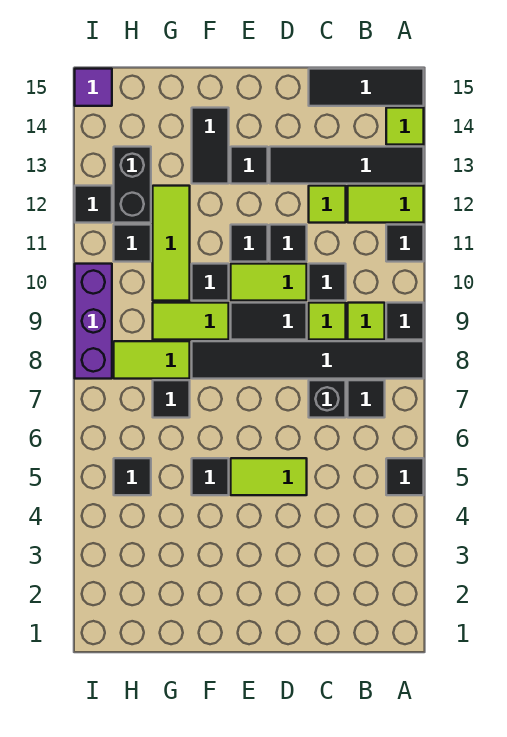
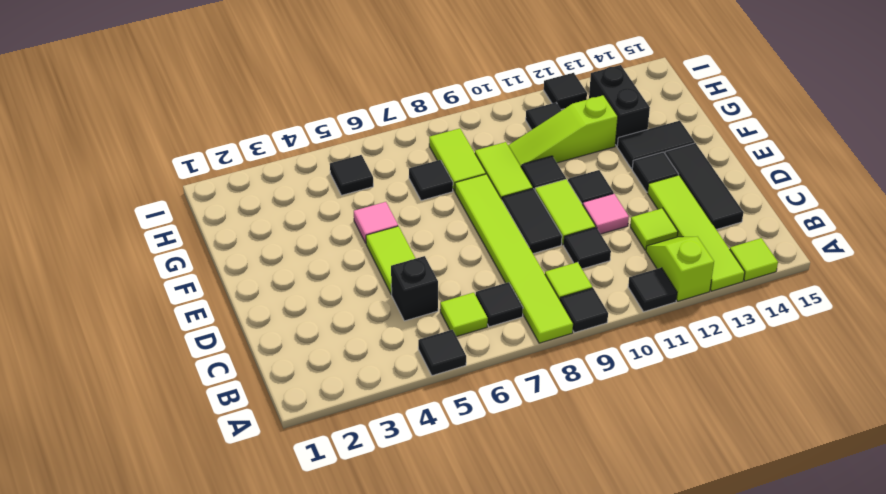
black 1x6 tile [192,341,424,379] -> lime 1x6 tile [455,174,573,343]
lime 1x2 tile [348,186,424,223] -> lime 1x2 slope [646,237,714,301]
black 1x4 tile [270,147,424,184] -> lime 1x4 tile [647,175,745,291]
black 1x3 tile [309,69,424,106] -> black 1x3 tile moved to [665,143,743,229]
black 1x1 brick [309,380,346,418] -> black 1x1 brick moved to [391,256,438,321]
lime 1x1 tile [309,303,346,340] -> lime 1x1 tile moved to [440,293,488,337]
black 1x1 tile [270,225,307,262] -> pink 1x1 tile [583,194,629,234]
black 1x1 tile [192,458,229,495] -> pink 1x1 tile [354,202,398,243]
lime 1x3 tile [153,186,190,301] -> lime 1x3 slope [508,95,618,166]
black 1x2 brick [114,147,151,223] -> black 1x2 brick turned to [589,65,650,146]
purple 1x3 brick [75,264,112,379] -> none
purple 1x1 tile [75,69,112,106] -> none

